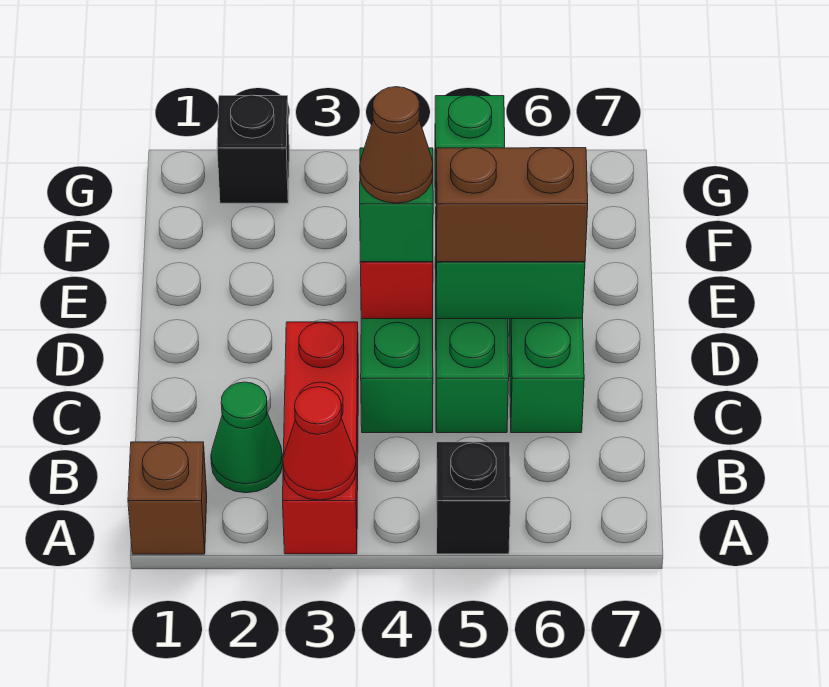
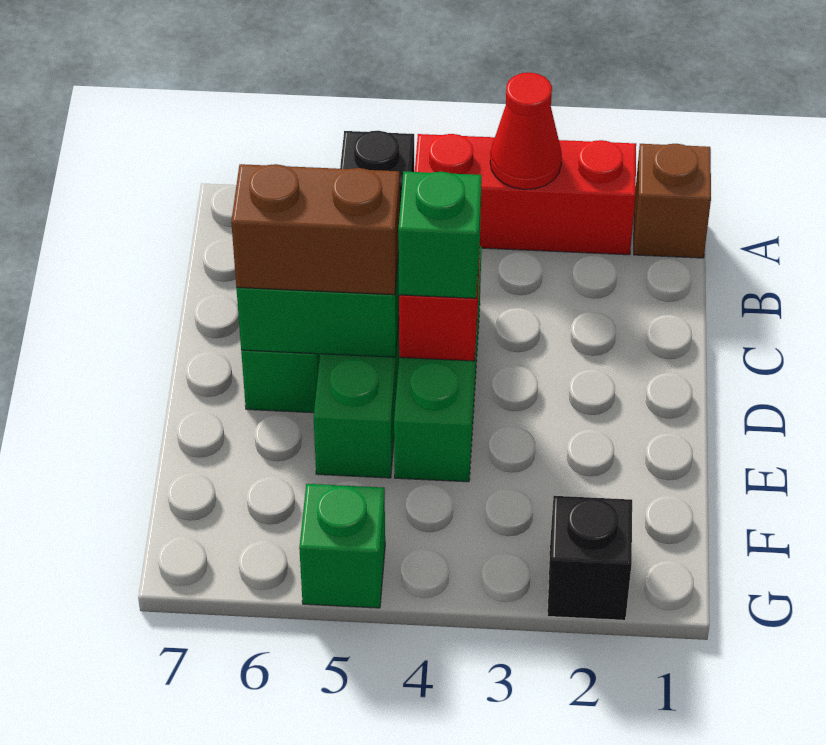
red 1x3 brick [283,322,359,554] -> red 1x3 brick turned to [415,134,636,255]
green 1x1 cone [211,382,283,493] -> none
brown 1x1 cone [360,87,433,203] -> none

